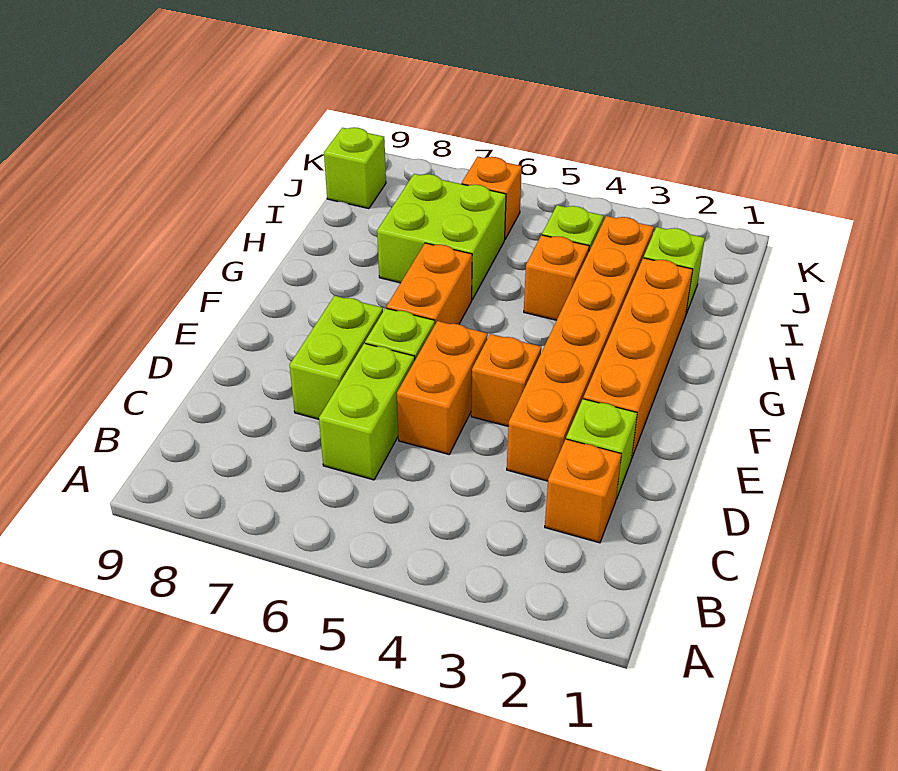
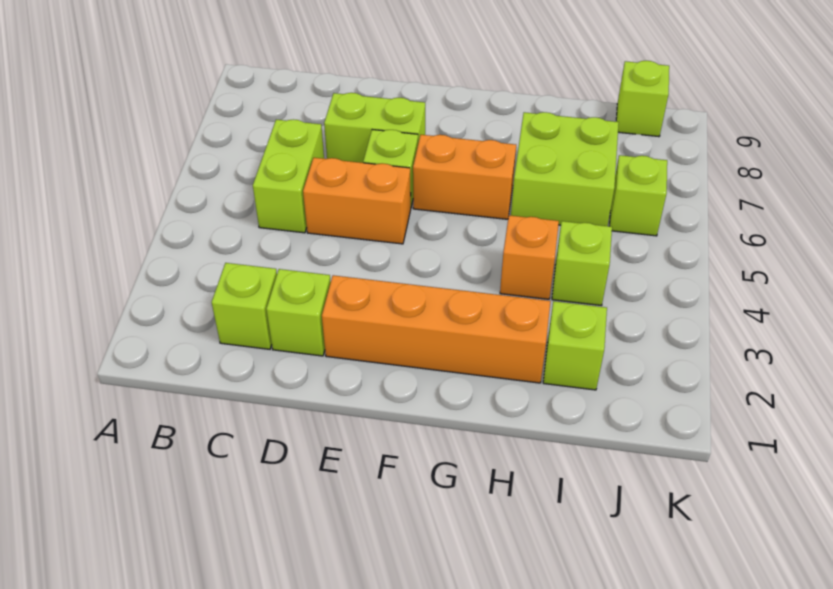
orange 1x1 brick [545,439,621,543] -> lime 1x1 brick [212,263,277,349]
lime 1x2 brick [319,343,415,480] -> lime 1x2 brick turned to [253,119,324,233]
orange 1x6 brick [507,216,654,481] -> none
orange 1x1 brick [471,334,541,426] -> none
orange 1x1 brick [462,157,522,239] -> lime 1x1 brick [610,155,667,236]

